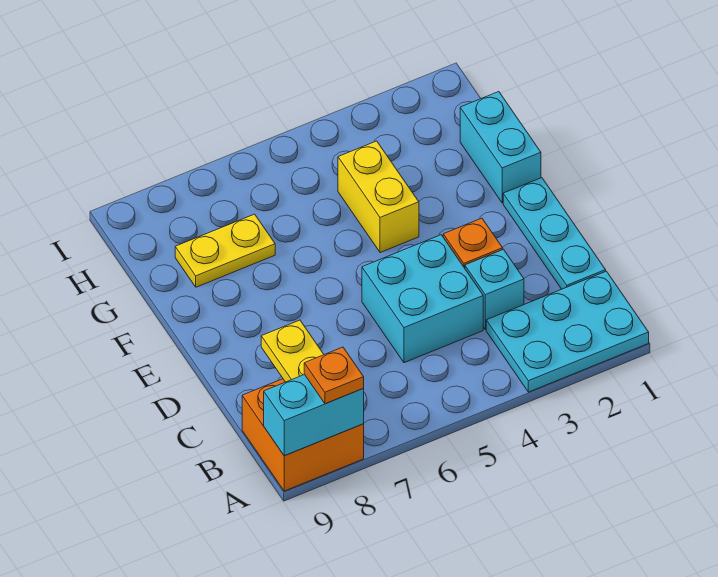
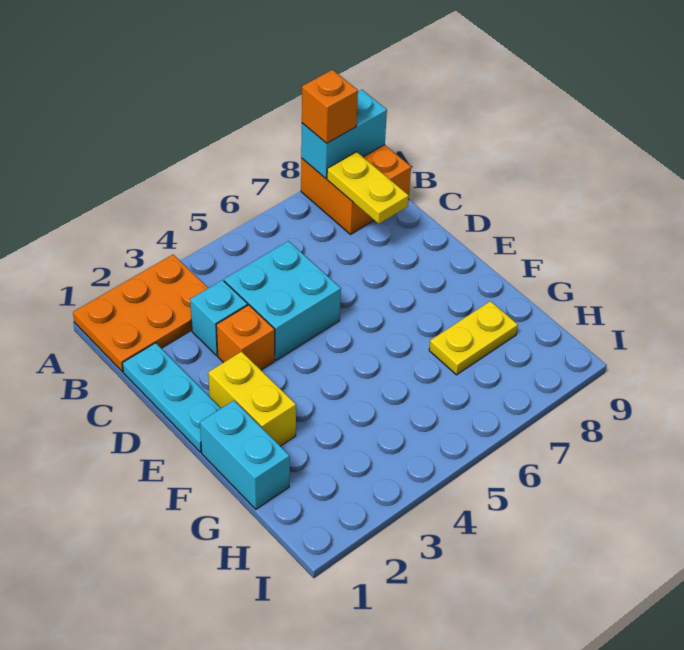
cyan 2x3 plate [486,271,649,392] -> orange 2x3 plate [73,255,208,372]
orange 1x1 plate [304,347,364,404] -> orange 1x1 brick [302,70,358,143]
yellow 1x2 brick [338,141,419,253] -> yellow 1x2 brick moved to [208,352,296,446]

